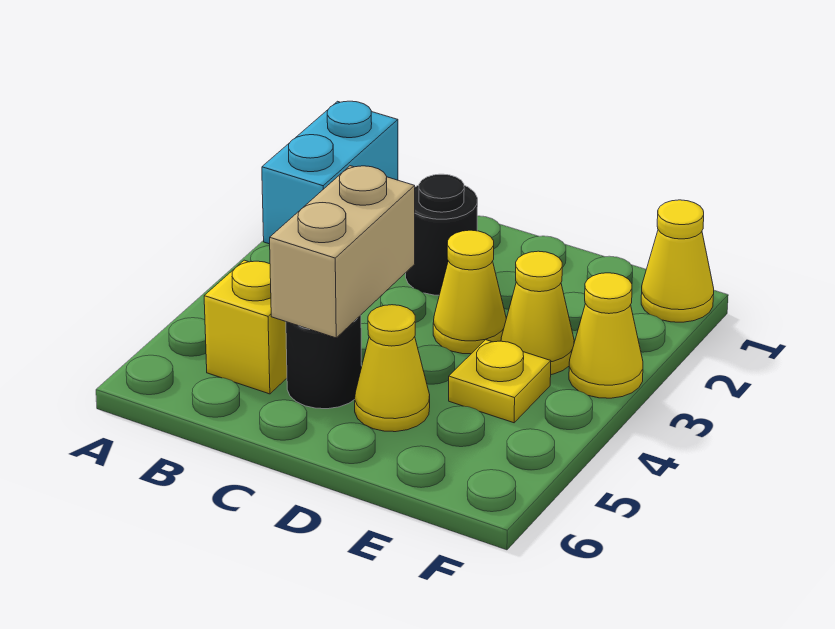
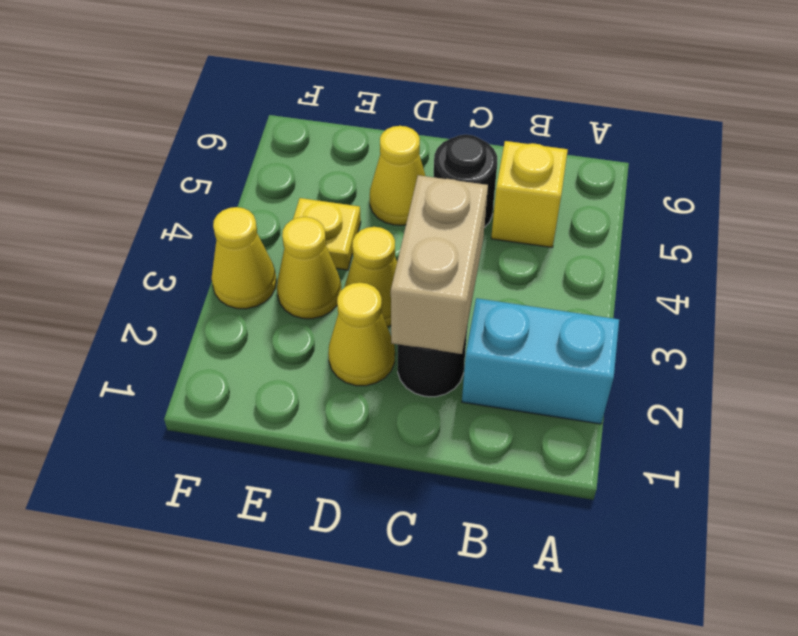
cyan 1x2 brick [262,101,398,244] -> cyan 1x2 brick turned to [462,298,619,424]
tan 1x2 brick [270,166,415,338] -> tan 1x2 brick moved to [391,175,488,354]
yellow 1x1 cone [641,200,714,322] -> yellow 1x1 cone moved to [328,283,395,386]

